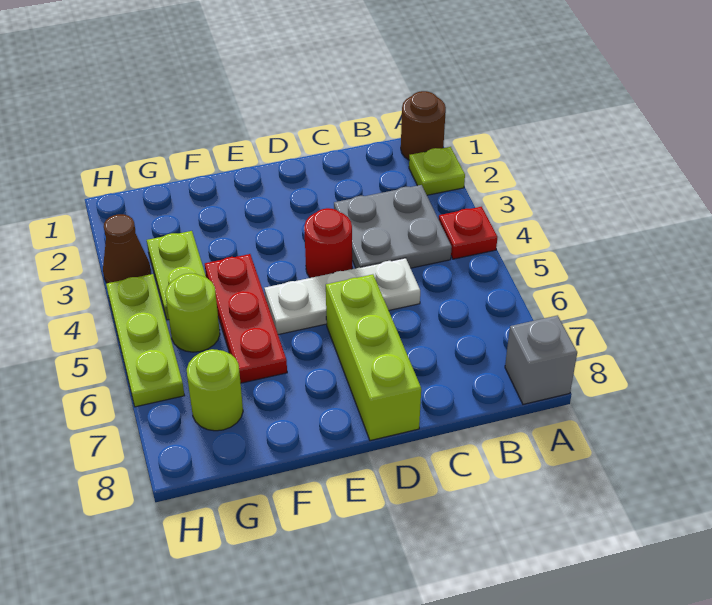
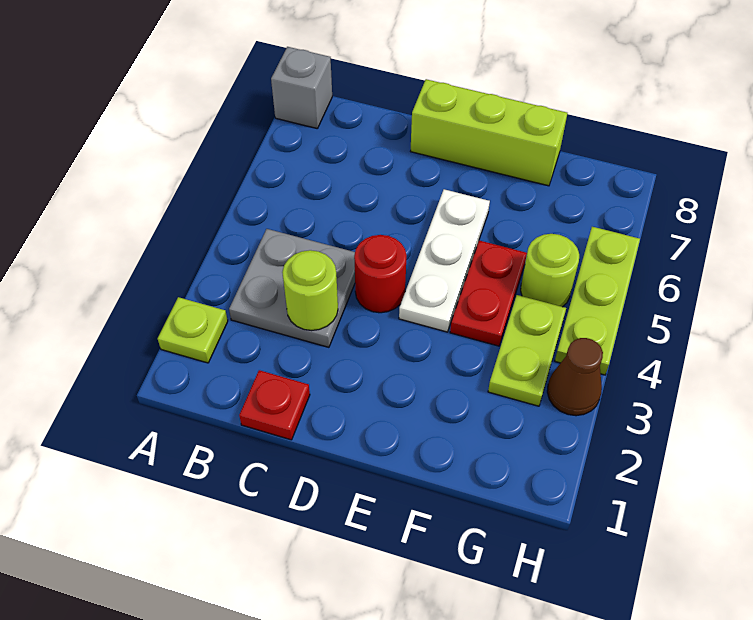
brown 1x1 round brick [401,91,446,160] -> none
red 1x1 plate [439,207,497,259] -> red 1x1 plate moved to [239,370,310,440]
white 1x3 plate [264,258,420,335] -> white 1x3 plate turned to [399,189,490,332]
lime 1x3 brick [326,274,421,441] -> lime 1x3 brick turned to [411,79,567,186]
red 1x3 plate [205,254,287,383] -> red 1x2 plate [450,240,527,346]
lime 1x1 round brick [187,349,243,431] -> lime 1x1 round brick moved to [282,250,338,331]

